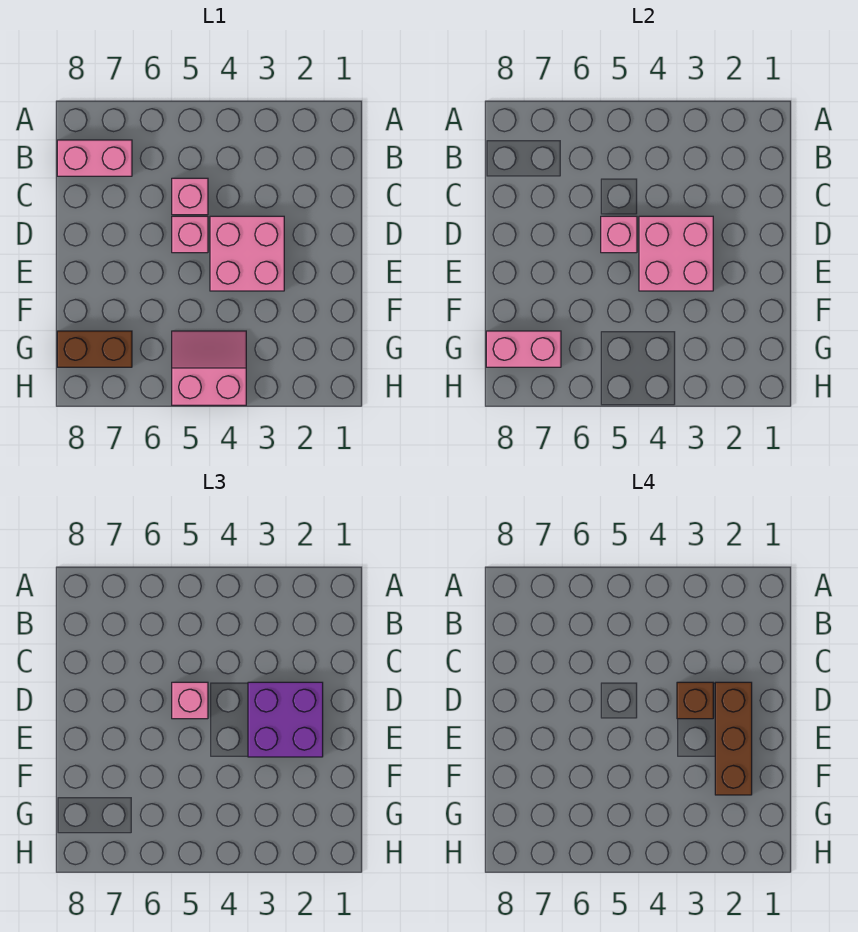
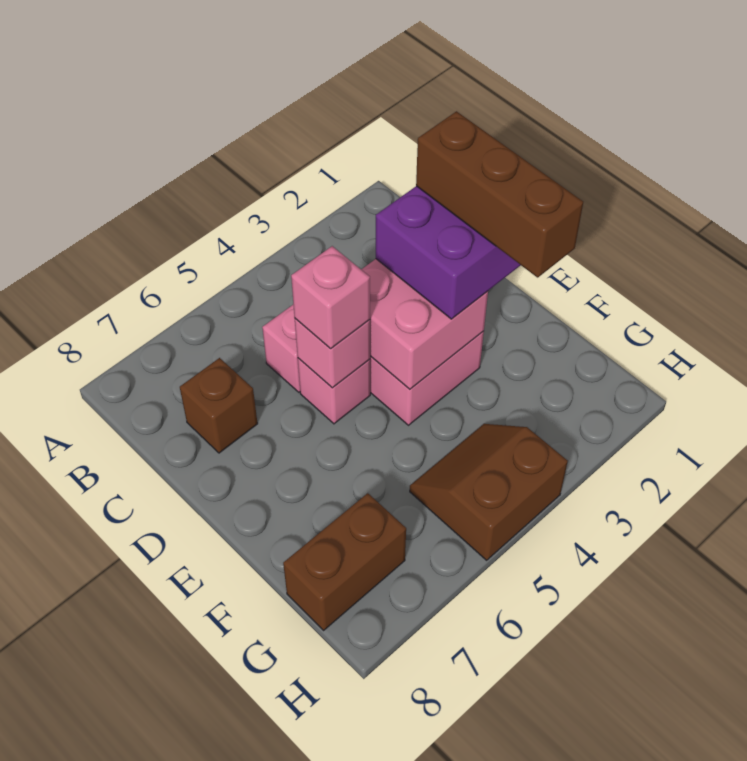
pink 1x2 brick [57,140,132,176] -> none
brown 1x1 brick [677,682,713,719] -> brown 1x1 brick moved to [180,358,258,453]
pink 2x2 slope [172,331,246,405] -> brown 2x2 slope [410,424,568,560]
pink 1x2 brick [486,331,561,367] -> none

